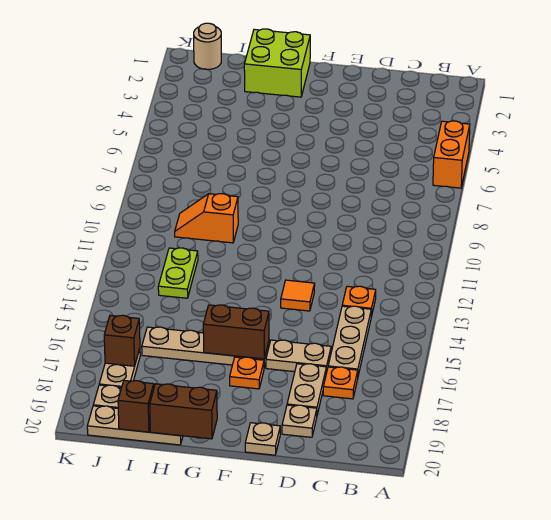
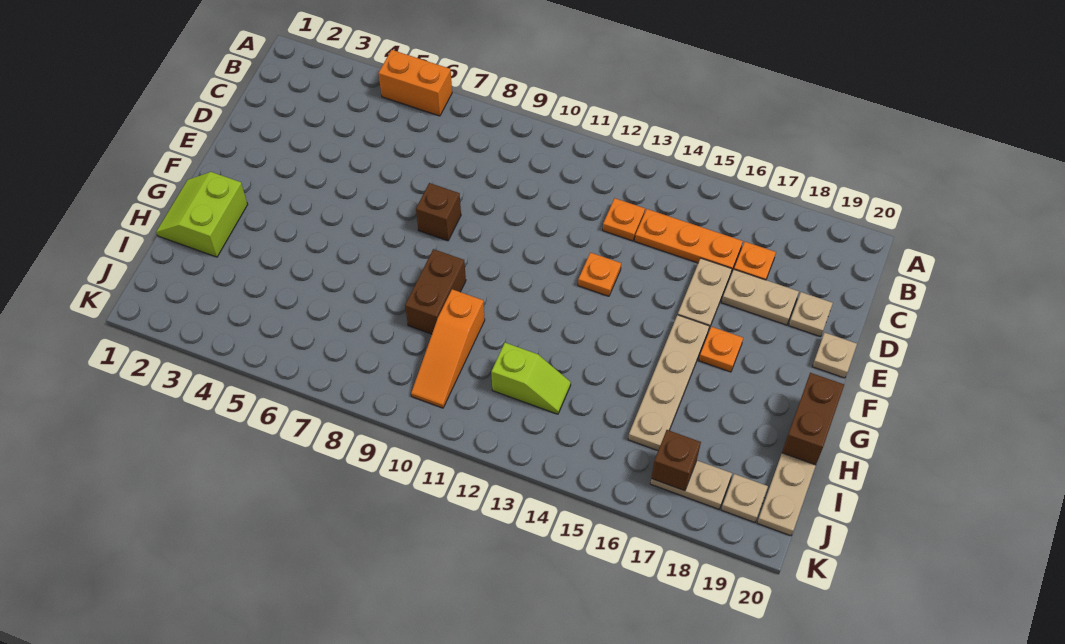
tan 1x3 plate [328,306,371,375] -> orange 1x3 plate [635,209,743,272]
orange 1x1 tile [281,280,315,311] -> orange 1x1 plate [578,253,621,296]
brown 1x2 brick [203,305,269,359] -> brown 1x2 brick moved to [405,249,466,334]
lime 2x2 brick [244,29,310,97] -> lime 2x2 slope [156,172,248,257]
orange 1x2 slope [175,194,238,243] -> orange 1x3 slope [411,289,485,408]
lime 1x2 plate [158,248,198,298] -> lime 1x2 slope [491,343,571,414]
brown 1x1 brick [118,381,154,432] -> brown 1x1 brick moved to [416,183,461,241]
tan 1x1 round brick [194,23,221,69] -> none

